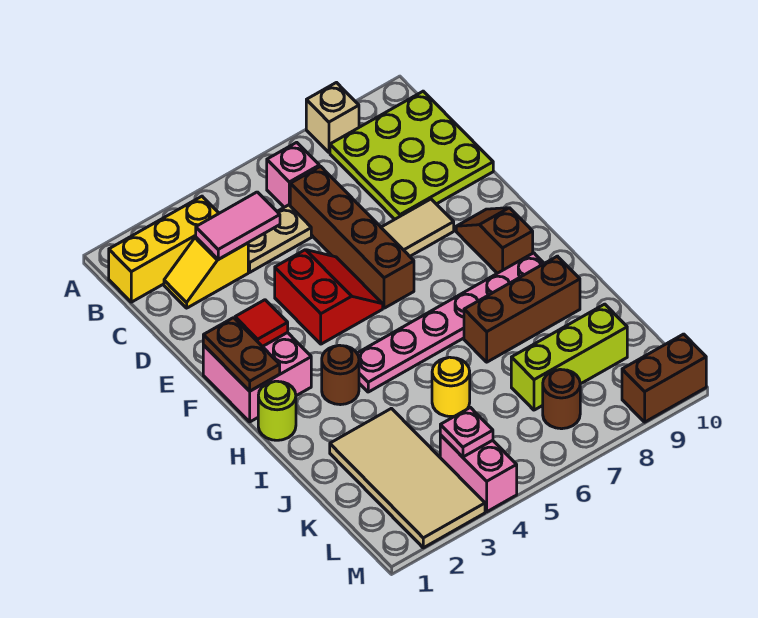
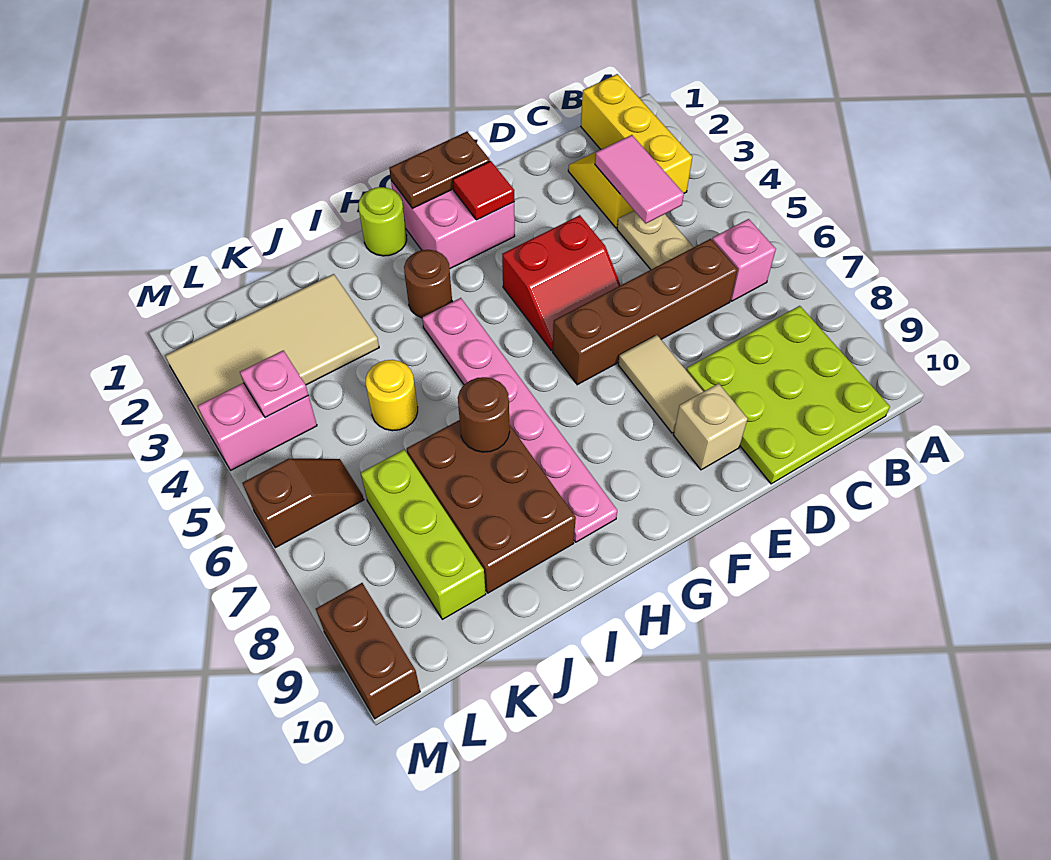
tan 1x1 brick [306,83,359,153] -> tan 1x1 brick moved to [674,383,748,470]
brown 1x2 slope [456,208,533,273] -> brown 1x2 slope moved to [242,459,364,548]
brown 1x3 brick [464,256,580,362] -> brown 2x3 brick [407,420,576,593]
brown 1x1 round brick [543,369,580,429] -> brown 1x1 round brick moved to [458,377,510,452]

